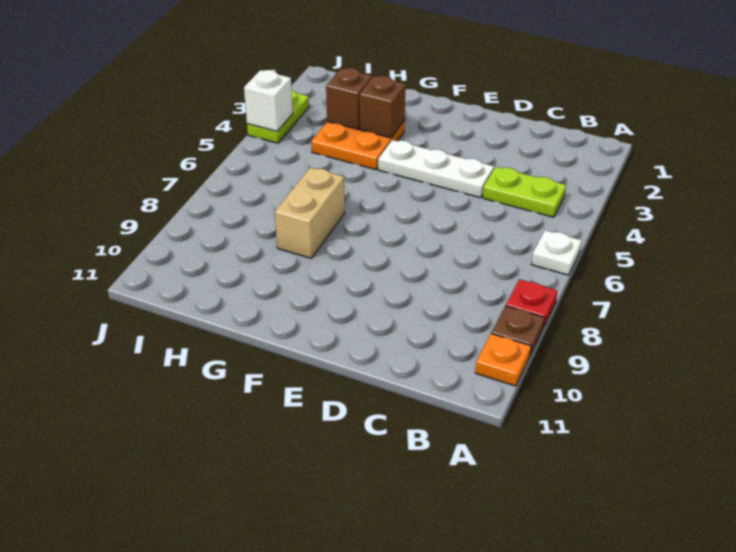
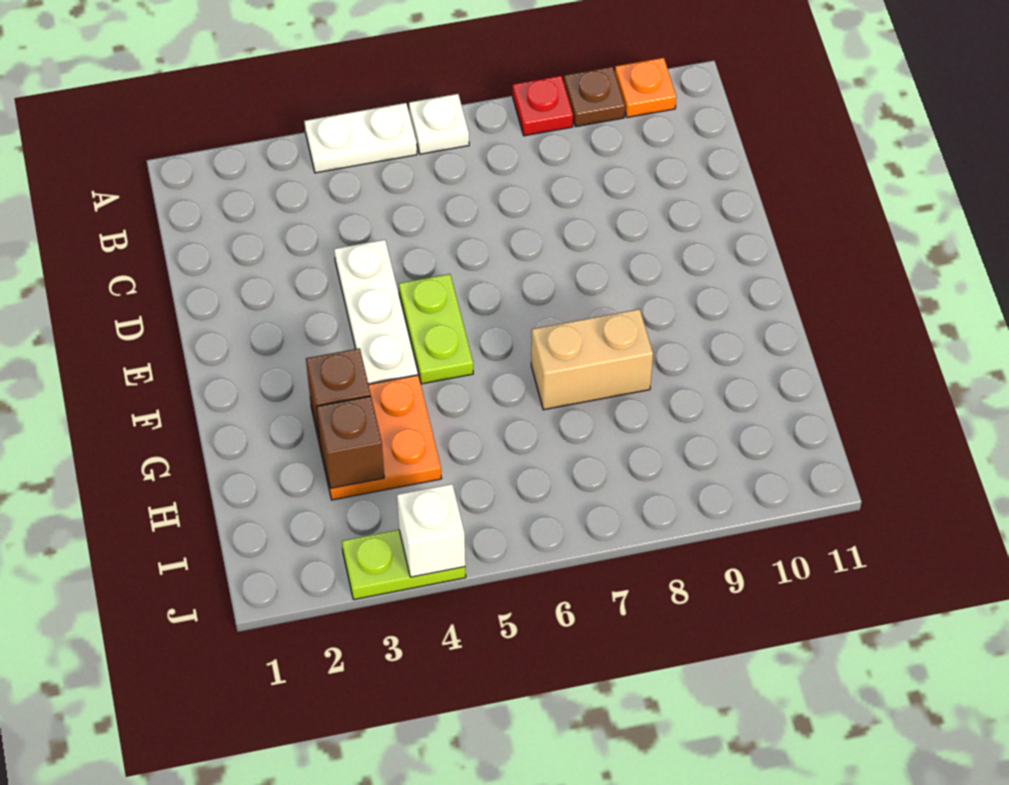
none -> white 1x2 plate [304,103,417,173]
lime 1x2 plate [483,167,566,217] -> lime 1x2 plate moved to [399,274,473,384]

